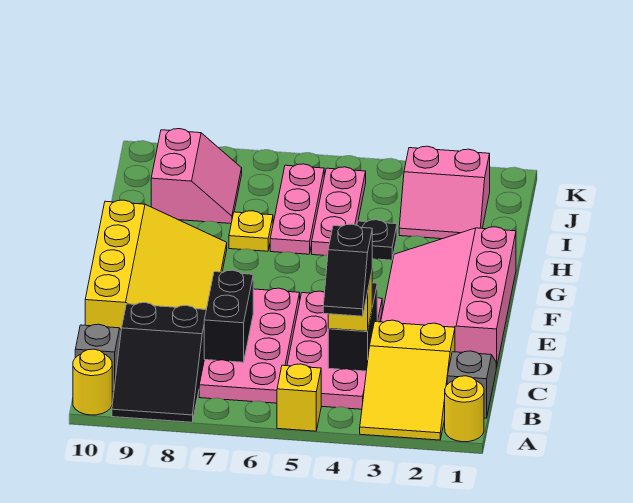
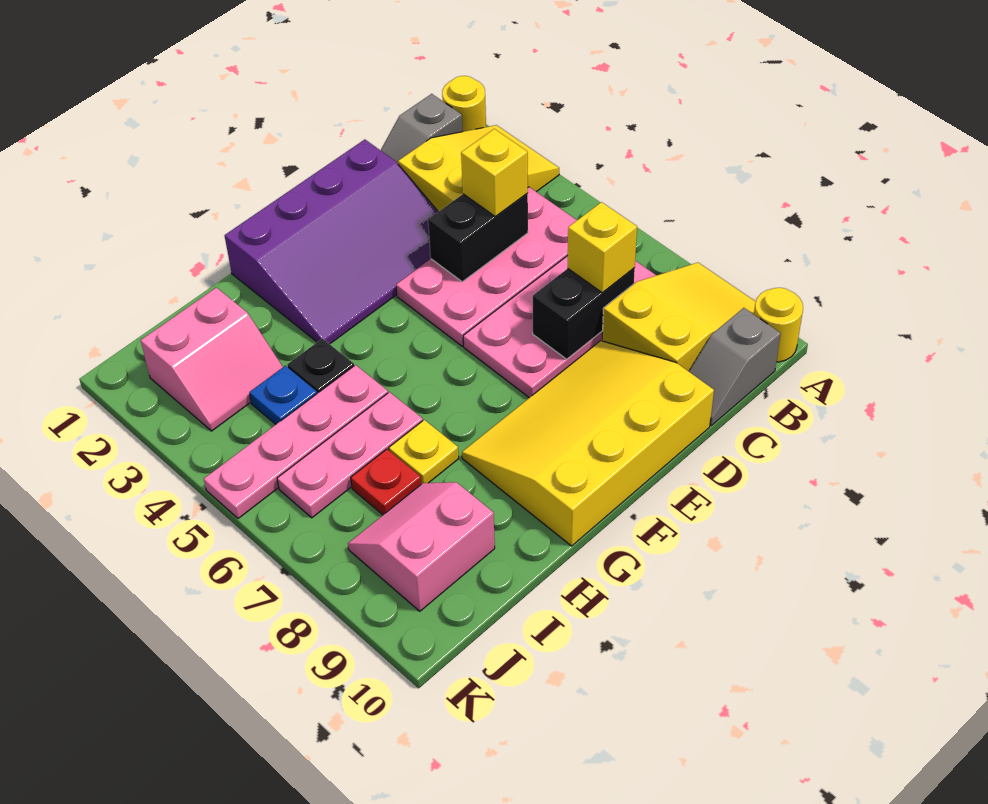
yellow 1x1 brick [277,364,321,431] -> yellow 1x1 brick moved to [568,202,637,293]
black 2x3 slope [112,303,206,422] -> yellow 2x3 slope [602,263,756,371]
black 1x2 slope [323,224,372,316] -> none
pink 3x4 slope [381,227,516,368] -> purple 3x4 slope [225,140,438,344]
pink 1x3 plate [312,167,366,255] -> pink 1x4 plate [204,365,388,518]
pink 2x2 slope [399,146,490,239] -> pink 2x2 slope turned to [141,287,283,431]
none -> blue 1x1 plate [249,366,317,424]
none -> red 1x1 plate [351,449,421,515]

